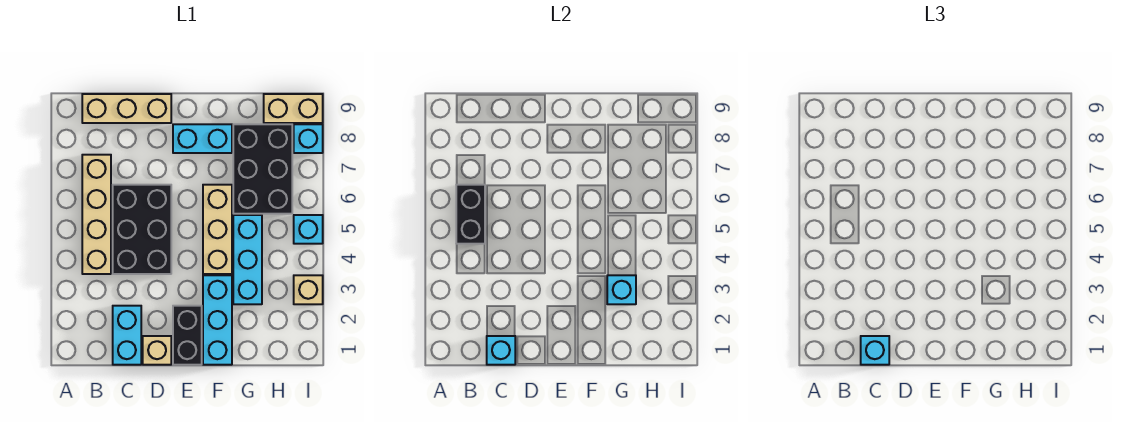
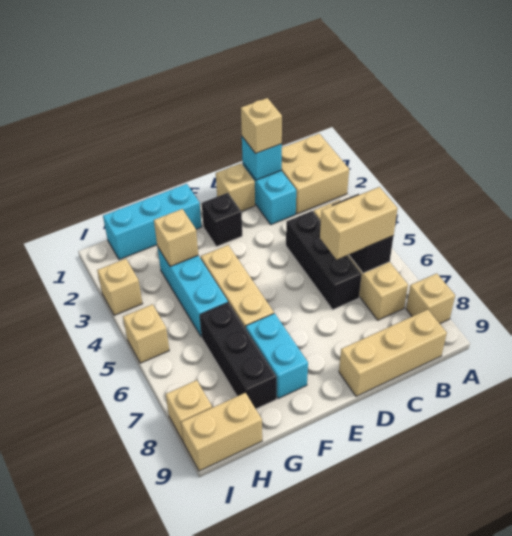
none -> tan 2x2 brick [281,134,349,214]
none -> tan 1x1 brick [406,273,455,323]
none -> tan 1x2 brick [320,187,397,259]
cyan 1x1 brick [861,336,889,365] -> tan 1x1 brick [241,98,282,154]
black 2x3 brick [113,185,171,274] -> black 1x3 brick [286,211,362,310]
black 1x2 brick [173,306,202,365] -> black 1x1 brick [202,193,242,247]
cyan 1x2 brick [173,124,232,153] -> cyan 1x2 brick turned to [246,313,308,399]
cyan 1x3 brick [203,275,232,365] -> cyan 1x3 brick turned to [103,184,202,260]
cyan 1x1 brick [607,275,636,304] -> tan 1x1 brick [154,209,198,267]
black 2x3 brick [233,124,292,214] -> black 1x3 brick [200,302,277,409]
cyan 1x1 brick [294,215,323,244] -> tan 1x1 brick [123,304,169,363]
cyan 1x1 brick [294,124,323,153] -> tan 1x1 brick [166,380,212,442]

